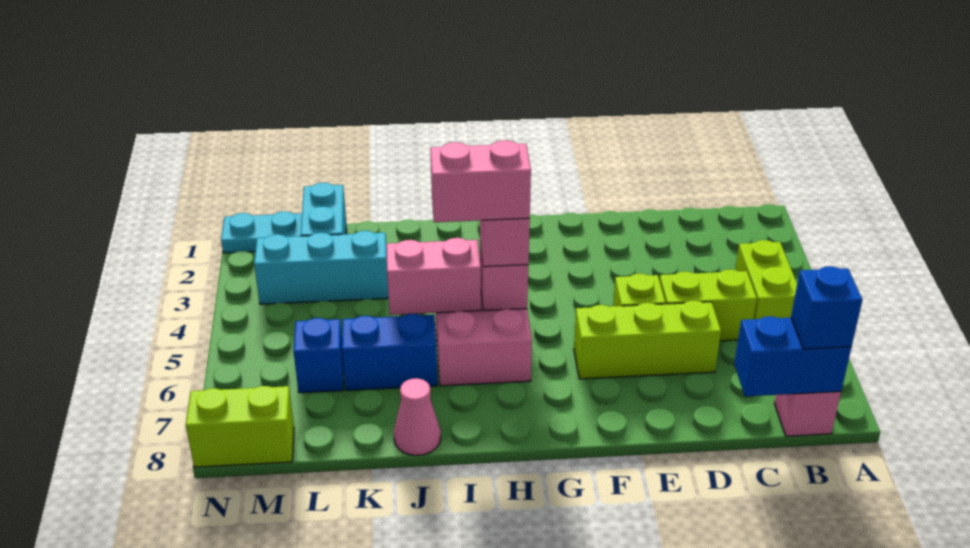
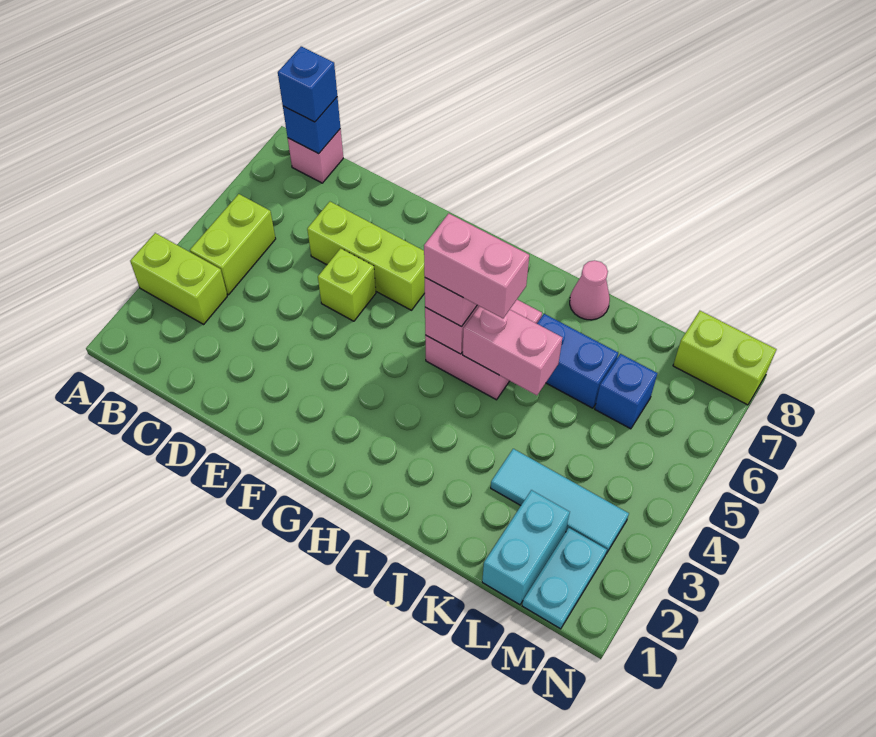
blue 1x2 brick [734,316,851,396] -> blue 1x1 brick [283,97,340,154]
lime 1x2 brick [660,269,757,341] -> lime 1x2 brick moved to [130,233,227,324]
cyan 1x3 brick [254,231,389,304] -> cyan 1x3 tile [491,449,629,554]
cyan 1x2 plate [221,211,302,253] -> cyan 1x2 plate turned to [522,528,607,629]

